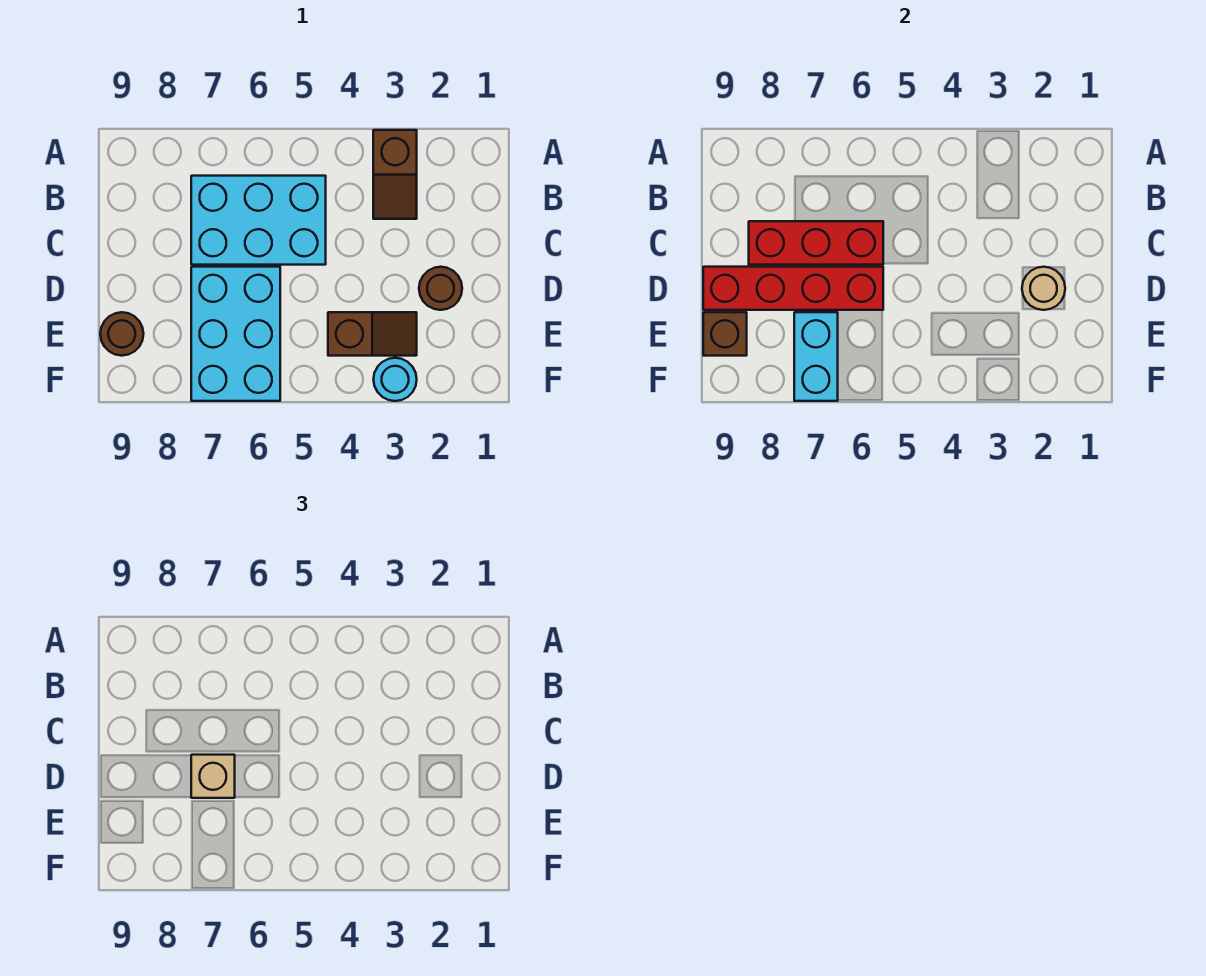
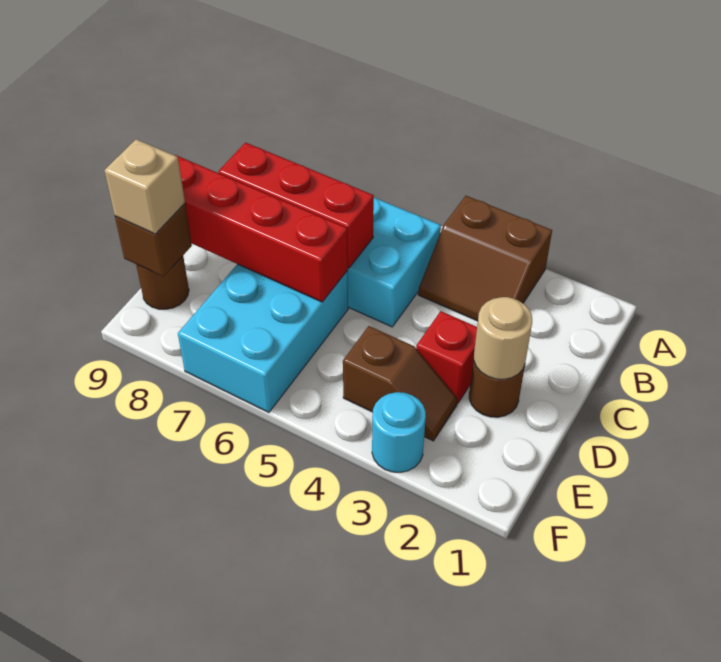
brown 1x2 slope [373,130,417,219] -> brown 2x2 slope [418,196,552,321]
none -> red 1x1 brick [416,311,477,403]
tan 1x1 brick [191,755,235,798] -> tan 1x1 brick moved to [105,139,185,234]
cyan 1x2 brick [794,312,838,401] -> none

